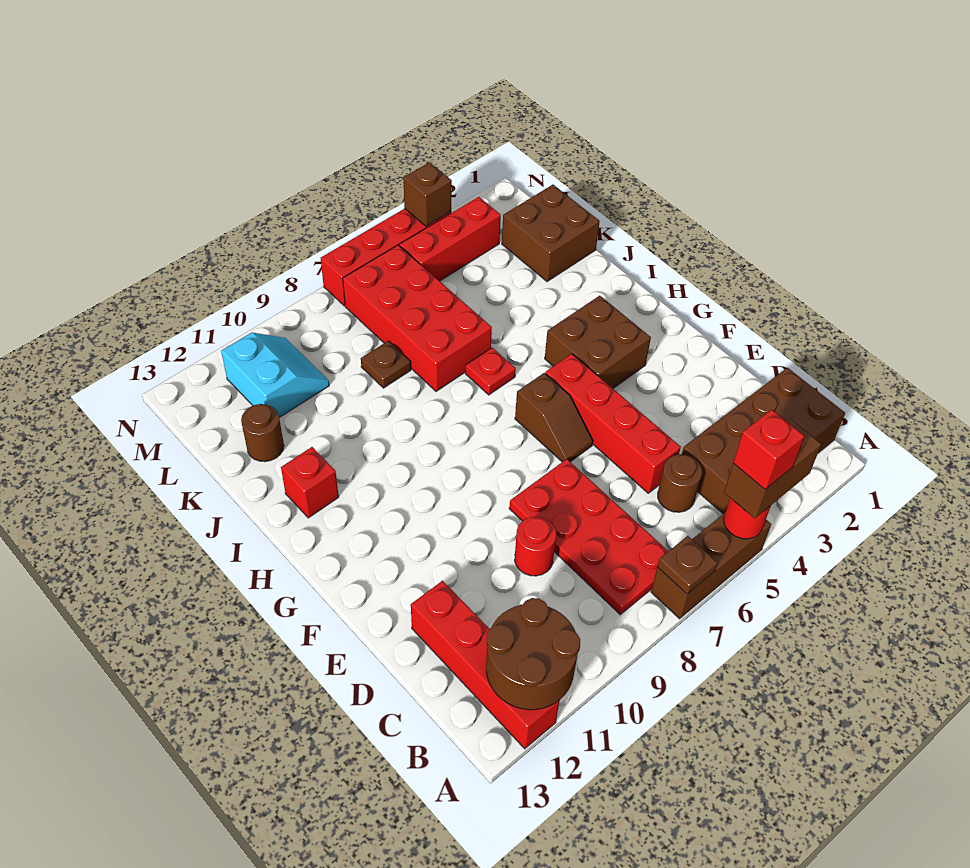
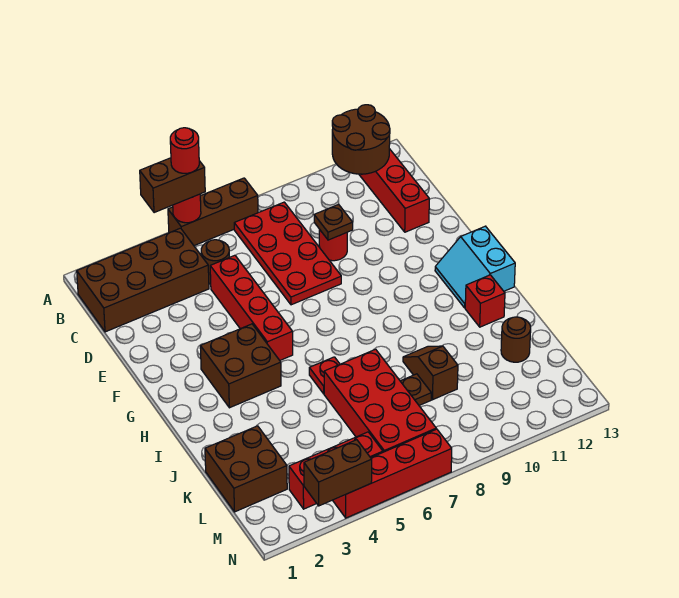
red 1x1 brick [733,409,804,489] -> red 1x1 round brick [170,128,199,173]
brown 1x1 plate [658,536,718,594] -> brown 1x1 plate moved to [314,204,353,240]
brown 1x2 slope [515,373,593,462] -> brown 1x2 slope moved to [403,346,458,400]
cyan 2x2 slope [221,332,329,418] -> cyan 2x2 slope moved to [435,226,515,308]
brown 1x1 brick [403,162,452,226] -> brown 1x2 brick [304,440,372,506]

